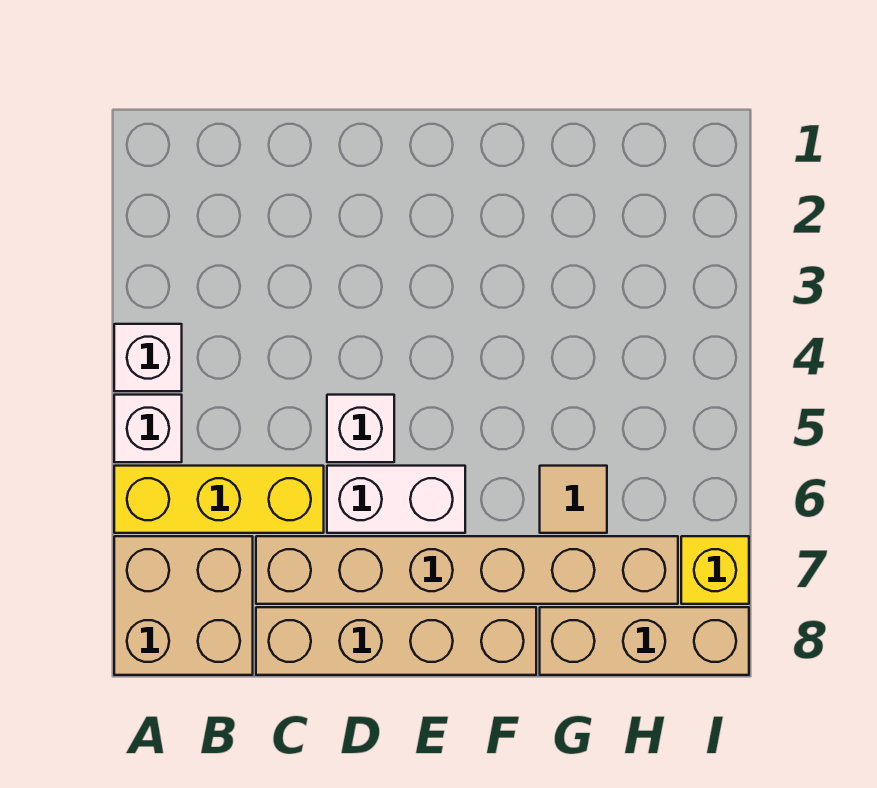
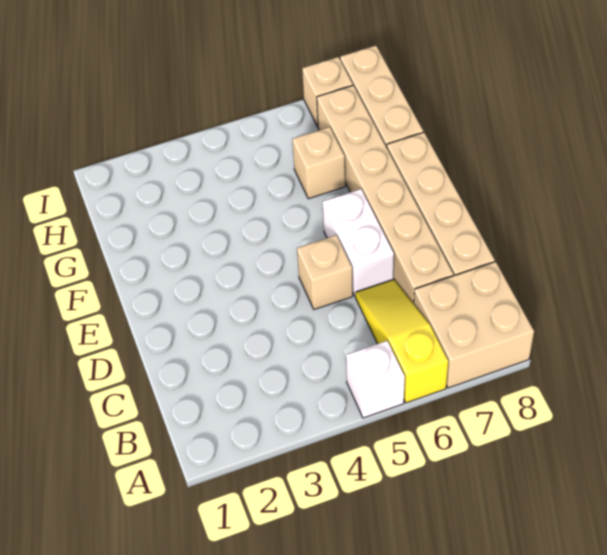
white 1x1 brick [114,324,182,391] -> none
yellow 1x3 brick [114,466,324,533] -> yellow 1x3 slope [355,279,448,403]
white 1x1 brick [327,395,394,462] -> tan 1x1 brick [297,235,353,309]
tan 1x1 tile [540,466,607,533] -> tan 1x1 brick [292,127,345,199]
yellow 1x1 brick [681,536,749,604] -> tan 1x1 brick [302,57,353,127]

